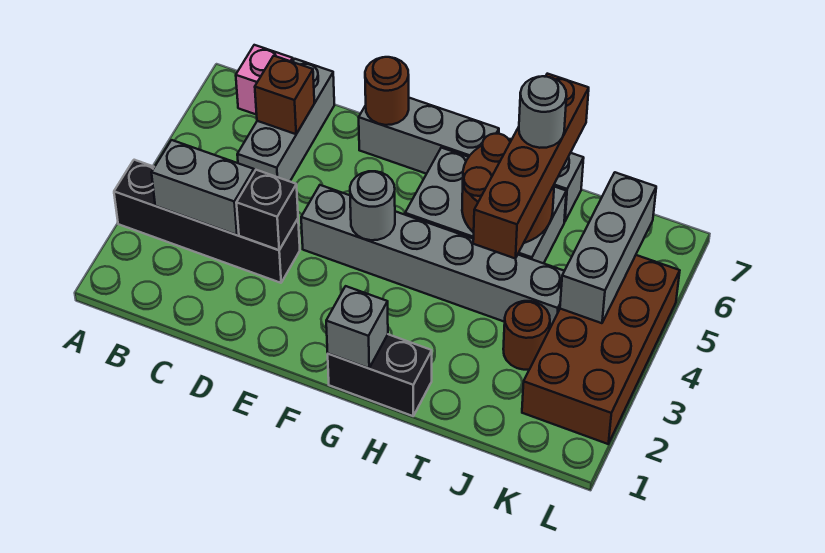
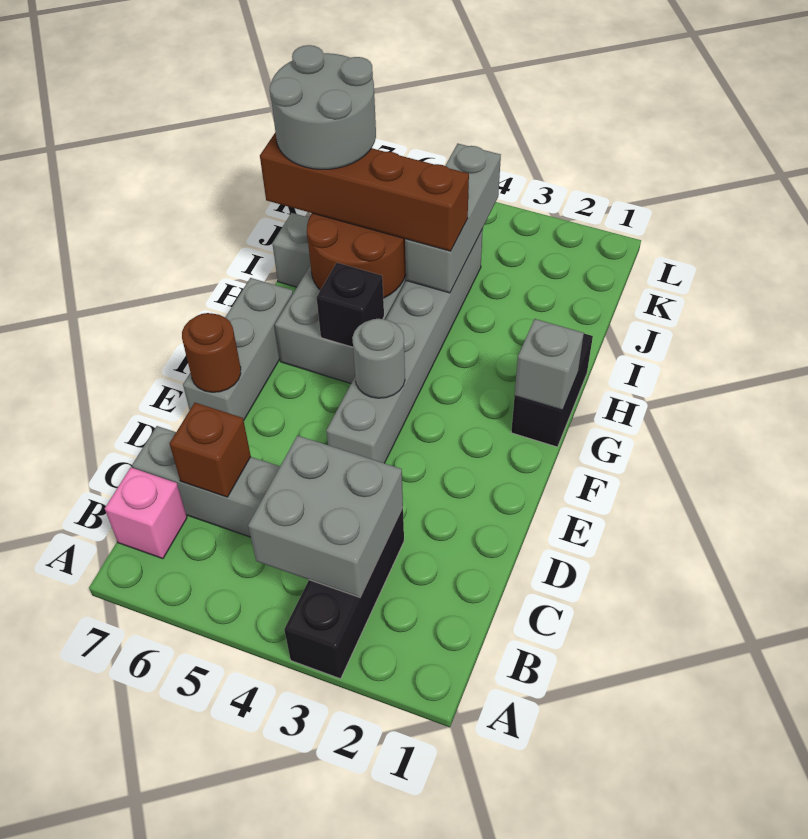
black 1x4 brick [114,160,300,283] -> black 1x3 brick [284,507,404,679]
grey 1x2 brick [151,140,254,235] -> grey 2x2 brick [248,436,403,597]
black 1x1 brick [236,170,298,250] -> black 1x1 brick moved to [316,263,384,347]
grey 1x1 round brick [519,76,567,148] -> grey 2x2 round brick [270,45,376,169]
brown 1x1 round brick [503,301,550,370] -> none
brown 2x4 brick [522,255,680,444] -> none
grey 1x3 brick [560,172,656,323] -> grey 1x3 brick turned to [405,144,501,293]

